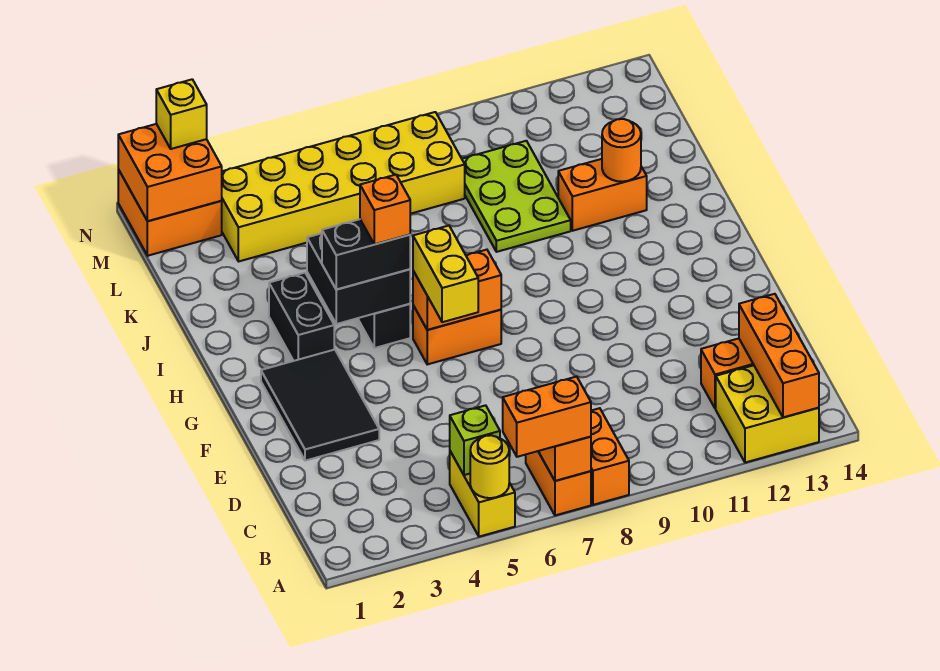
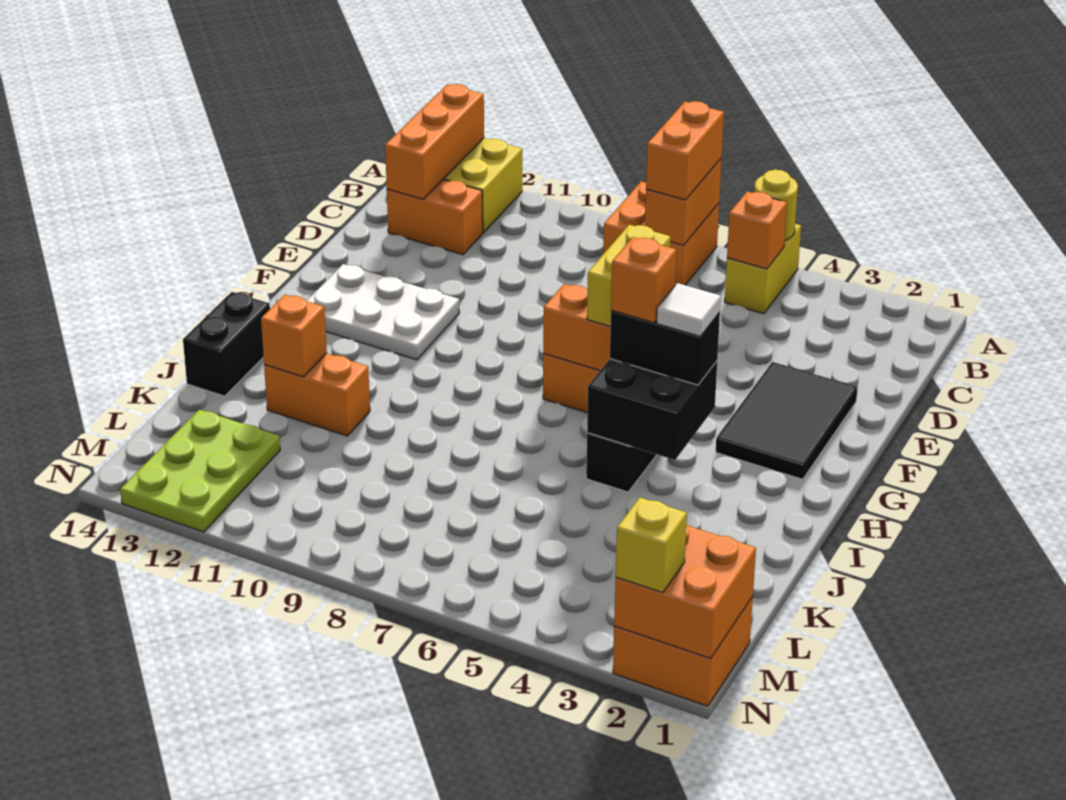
orange 1x2 brick [503,377,591,457] -> orange 1x2 brick turned to [646,101,724,200]
lime 1x1 brick [450,405,500,475] -> orange 1x1 brick [727,191,787,269]
none -> white 2x3 plate [307,264,459,360]
black 1x2 brick [269,273,334,361] -> black 1x2 brick moved to [183,292,270,396]
none -> white 1x1 tile [657,283,721,336]
lime 2x3 plate [462,141,571,252] -> lime 2x3 plate moved to [120,410,280,532]
orange 1x1 round brick [602,119,641,182] -> orange 1x1 brick [261,295,327,377]
yellow 2x6 brick [222,112,465,261] -> none

